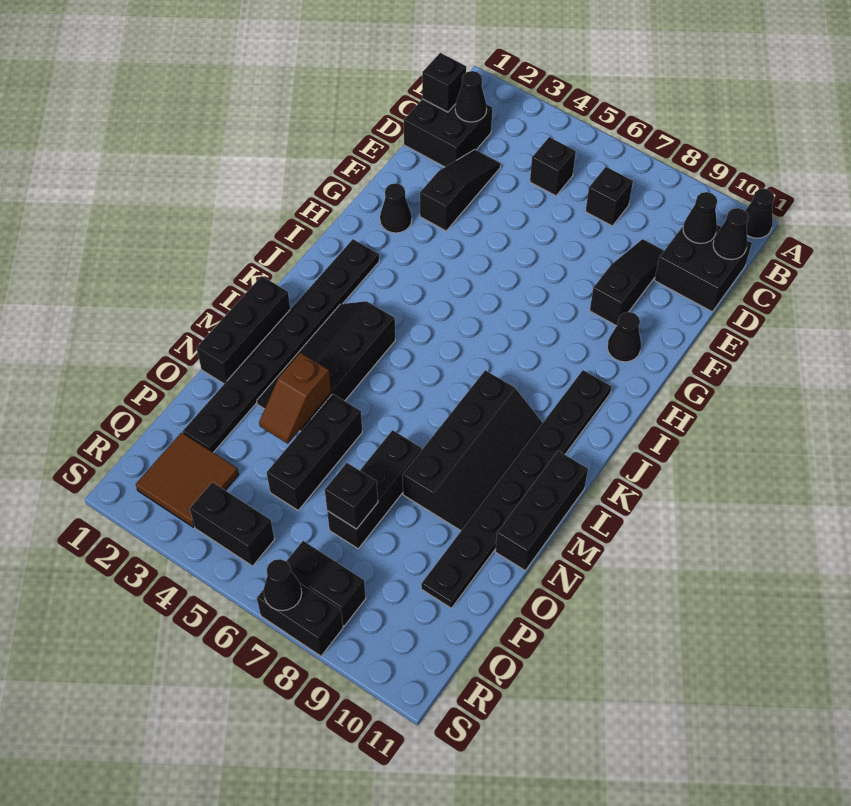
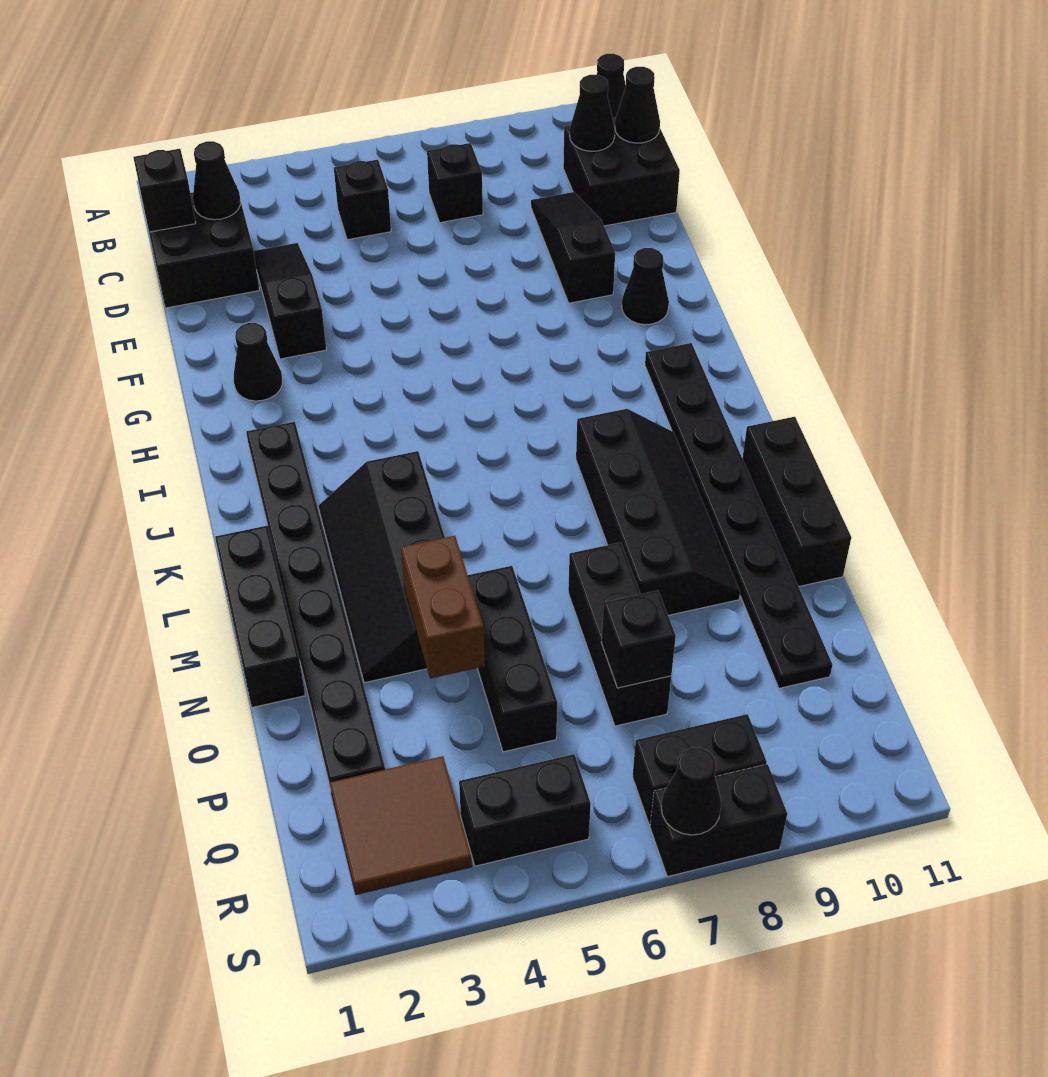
brown 1x2 slope [259,353,331,444] -> brown 1x2 brick [401,536,485,679]

